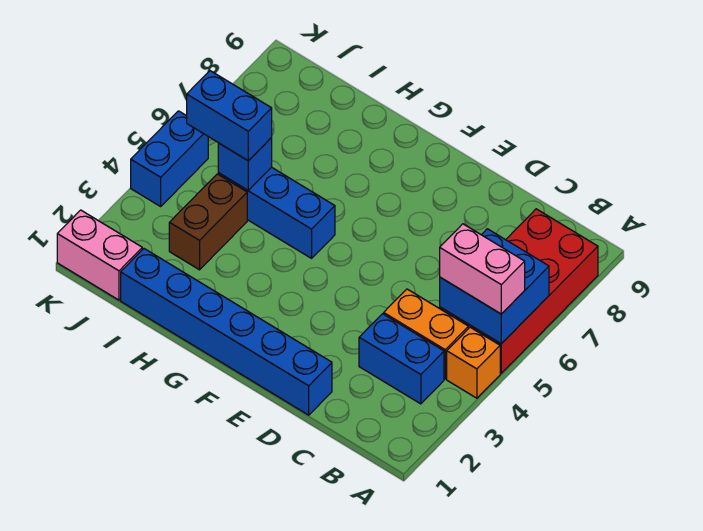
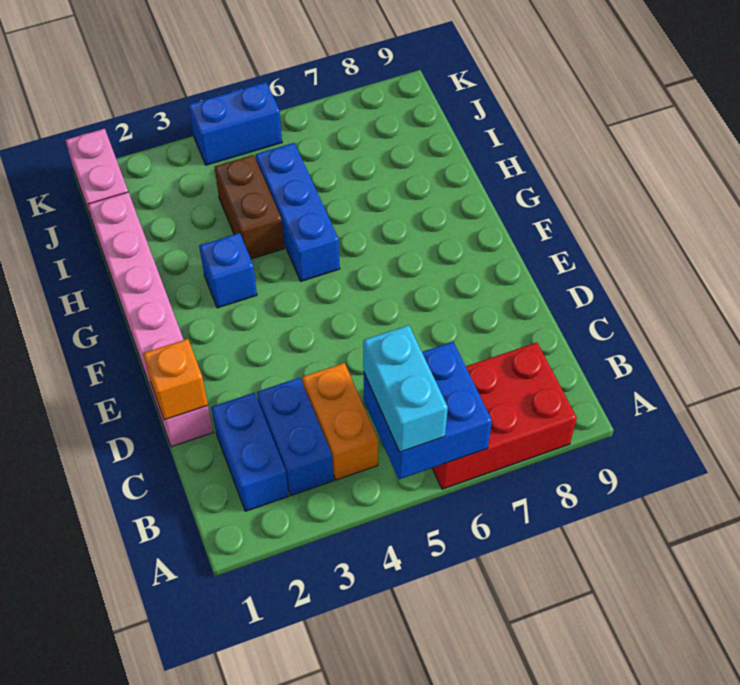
orange 1x1 brick [447,327,500,398] -> orange 1x1 brick moved to [143,339,208,420]
red 2x4 brick [440,209,598,373] -> red 2x3 brick [432,343,577,489]
pink 1x2 brick [440,224,525,314] -> cyan 1x2 brick [363,325,448,452]
blue 1x6 brick [121,249,332,415] -> pink 1x6 brick [88,192,213,447]
brown 1x2 brick [169,174,247,270] -> brown 1x2 brick turned to [215,155,284,259]
blue 1x1 brick [218,138,272,190] -> blue 1x1 brick moved to [199,233,257,308]
blue 1x2 brick [187,71,272,161] -> blue 1x2 brick moved to [211,393,288,511]

